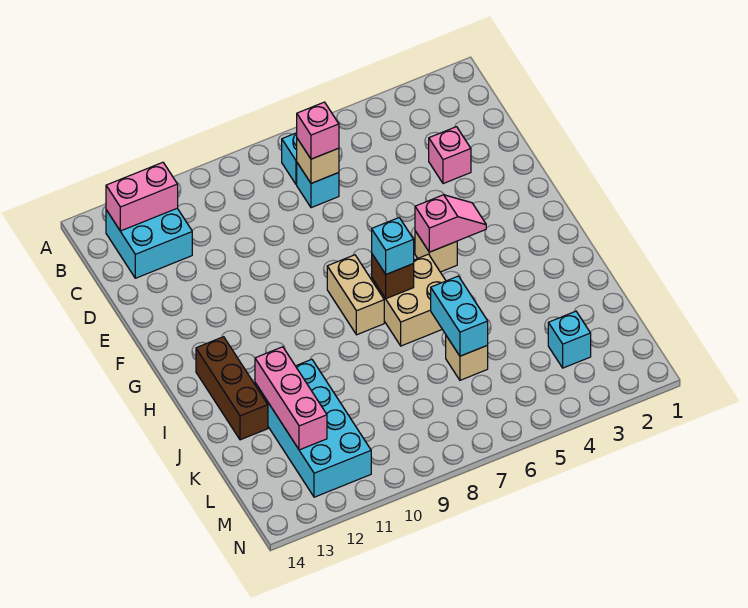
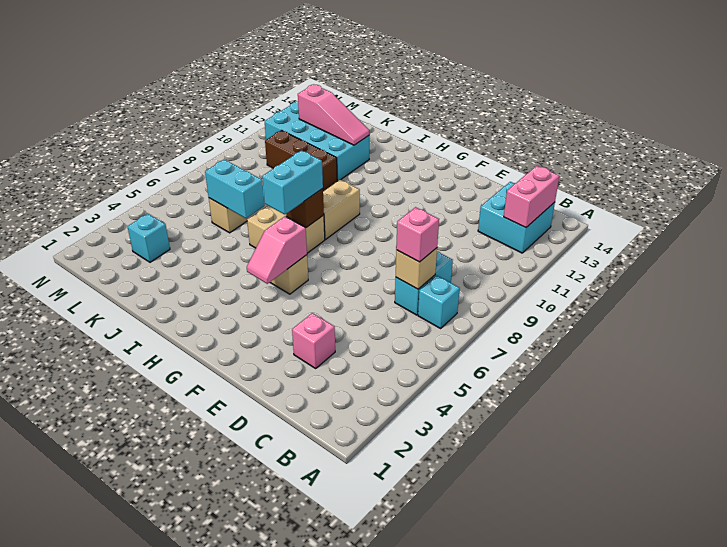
cyan 1x1 brick [297,163,339,208] -> cyan 1x2 brick [395,251,453,315]
tan 1x2 brick [327,255,384,335] -> tan 1x2 brick turned to [323,180,360,239]
cyan 1x1 brick [372,218,414,274] -> cyan 1x2 brick [262,150,323,214]
brown 1x3 brick [196,337,268,440] -> brown 1x3 brick moved to [265,130,337,191]
pink 1x3 brick [255,347,327,450] -> pink 1x3 slope [298,85,369,145]

